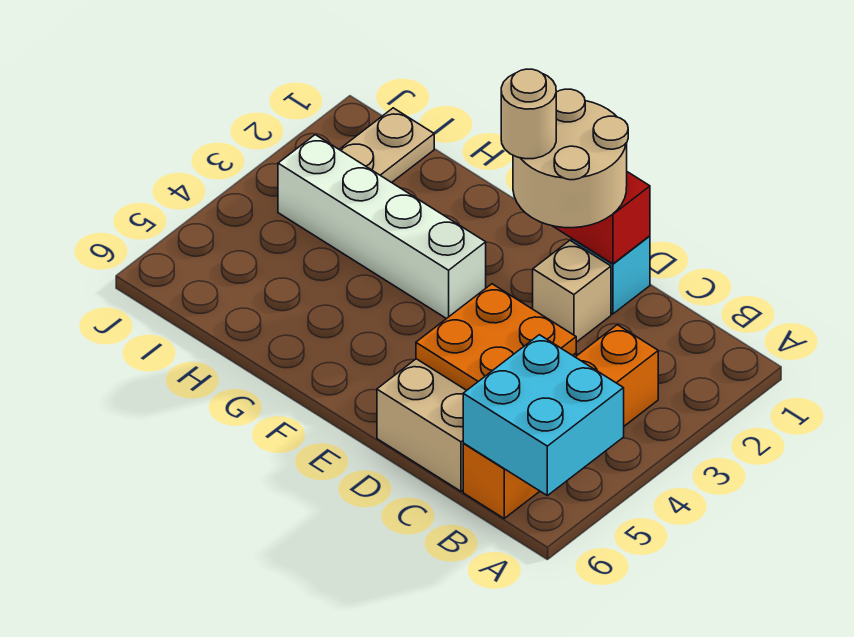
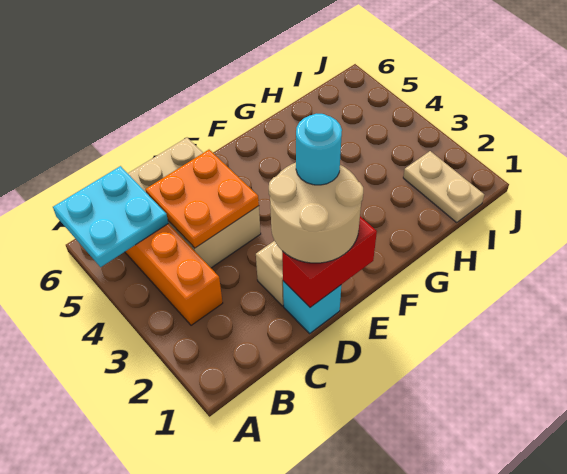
cyan 2x2 brick [463,335,624,496] -> cyan 2x2 plate [53,166,168,267]
tan 1x1 round brick [501,69,556,159] -> cyan 1x1 round brick [296,114,342,185]
white 1x4 brick [278,135,486,319] -> none

